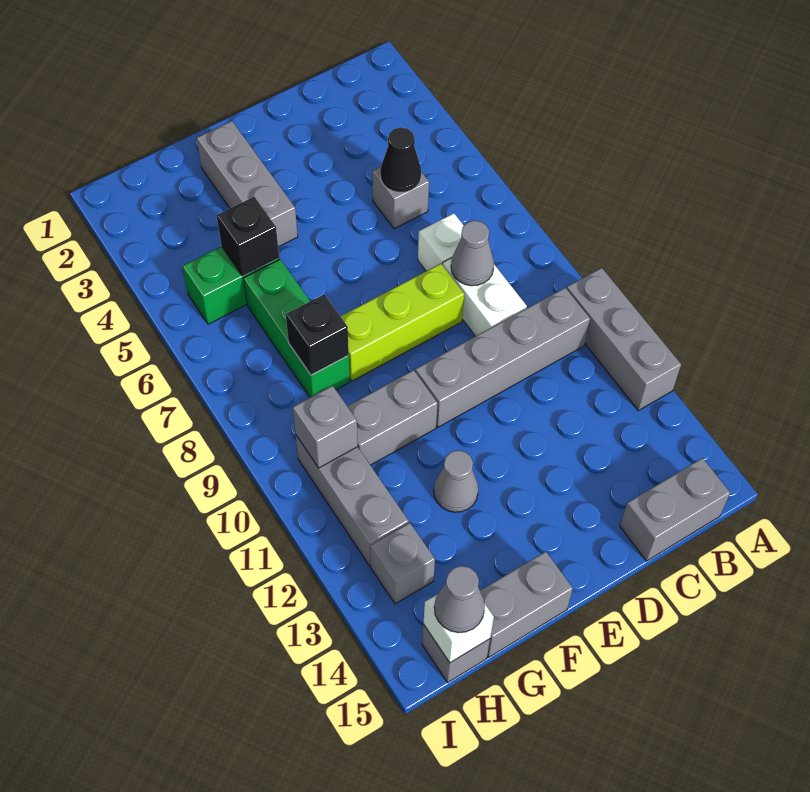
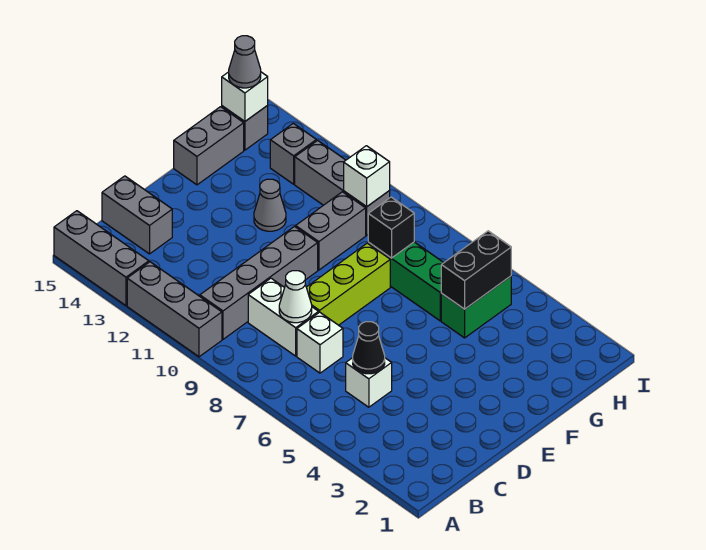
grey 1x2 brick [620,458,730,561] -> grey 1x2 brick turned to [102,176,172,254]
grey 1x1 brick [372,167,429,229] -> white 1x1 brick [346,358,392,407]
grey 1x1 cone [451,221,494,286] -> white 1x1 cone [279,271,312,323]
grey 1x3 brick [197,121,298,247] -> grey 1x3 brick moved to [54,211,149,305]
black 1x1 brick [217,197,279,276] -> black 1x2 brick [441,231,511,309]
grey 1x1 brick [293,386,358,468] -> white 1x1 brick [344,146,390,207]

